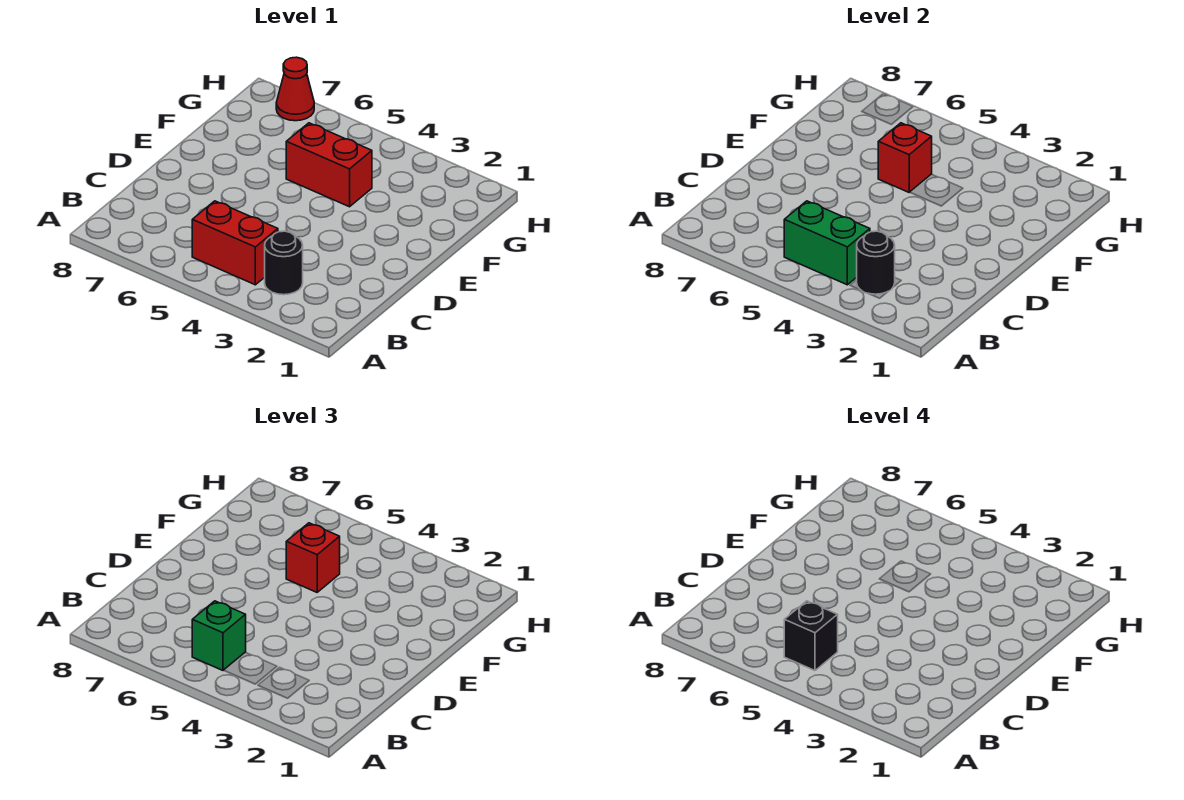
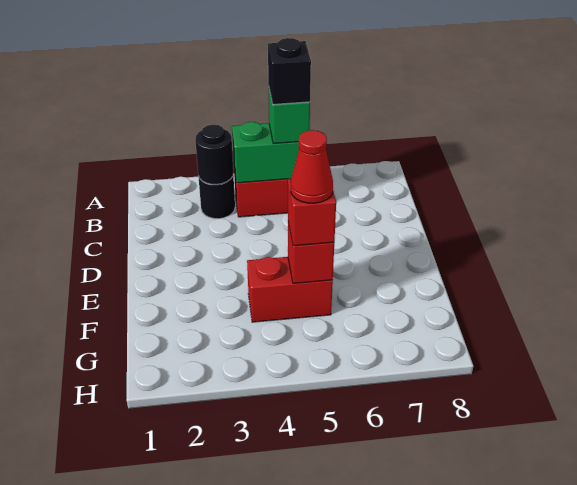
red 1x1 cone [276,57,314,121] -> red 1x1 cone moved to [291,130,333,203]

